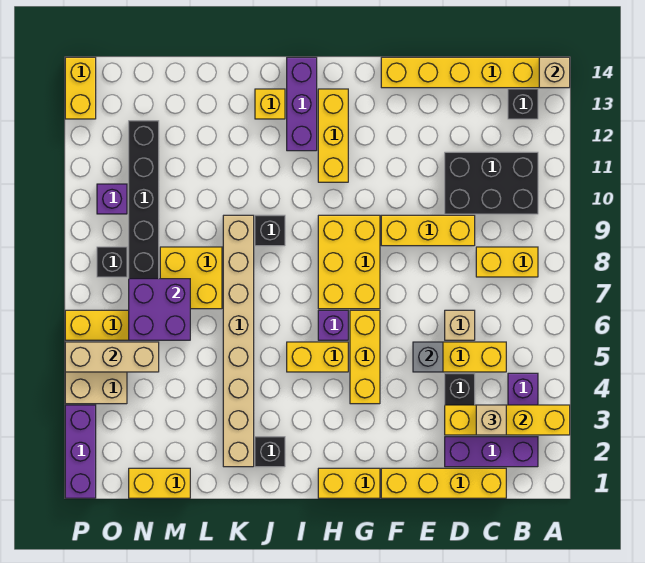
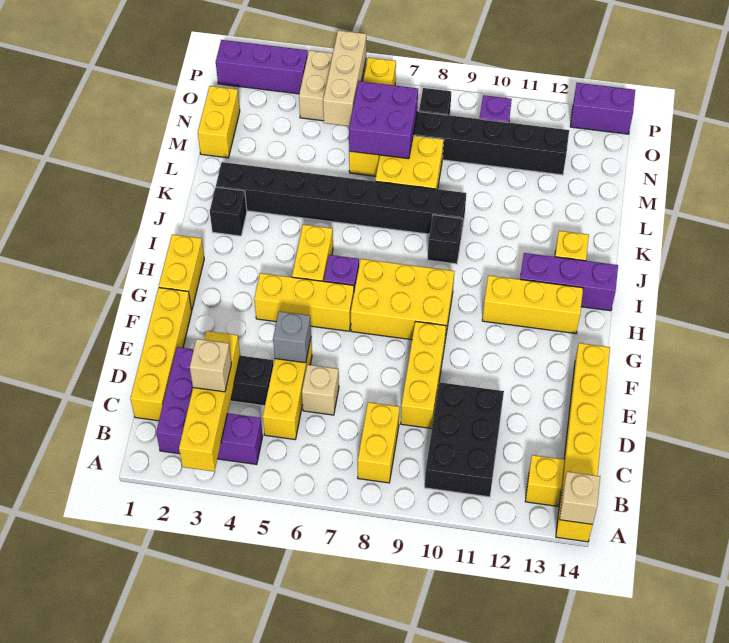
black 1x1 brick [508,89,538,119] -> yellow 1x1 brick [525,455,564,506]
tan 1x8 brick [223,215,254,467] -> black 1x8 brick [216,162,466,235]
yellow 1x2 brick [65,57,96,119] -> purple 1x2 brick [570,83,635,134]

